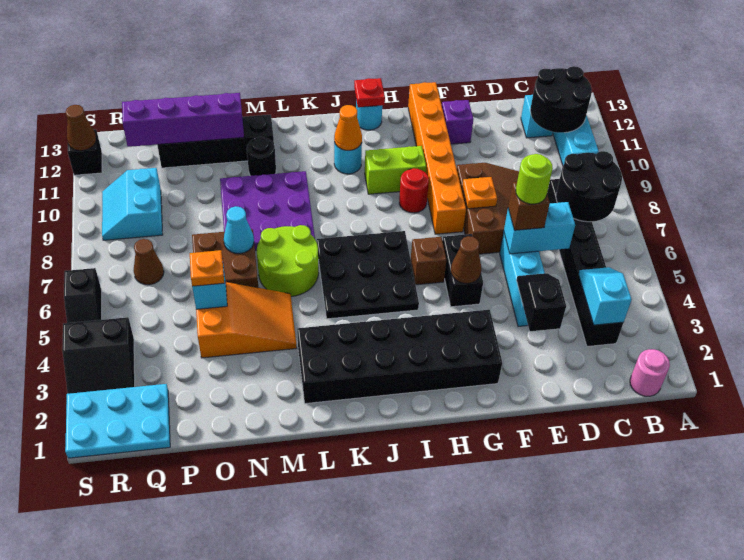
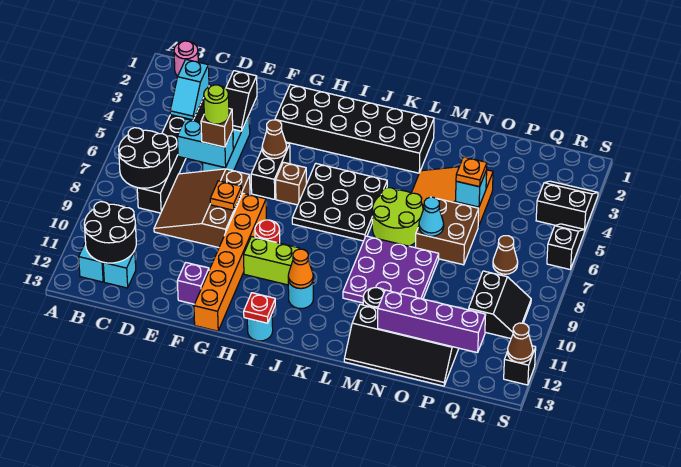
cyan 2x3 plate [65,384,170,458] -> none
cyan 2x2 slope [102,168,163,240] -> black 2x2 slope [468,271,531,338]

